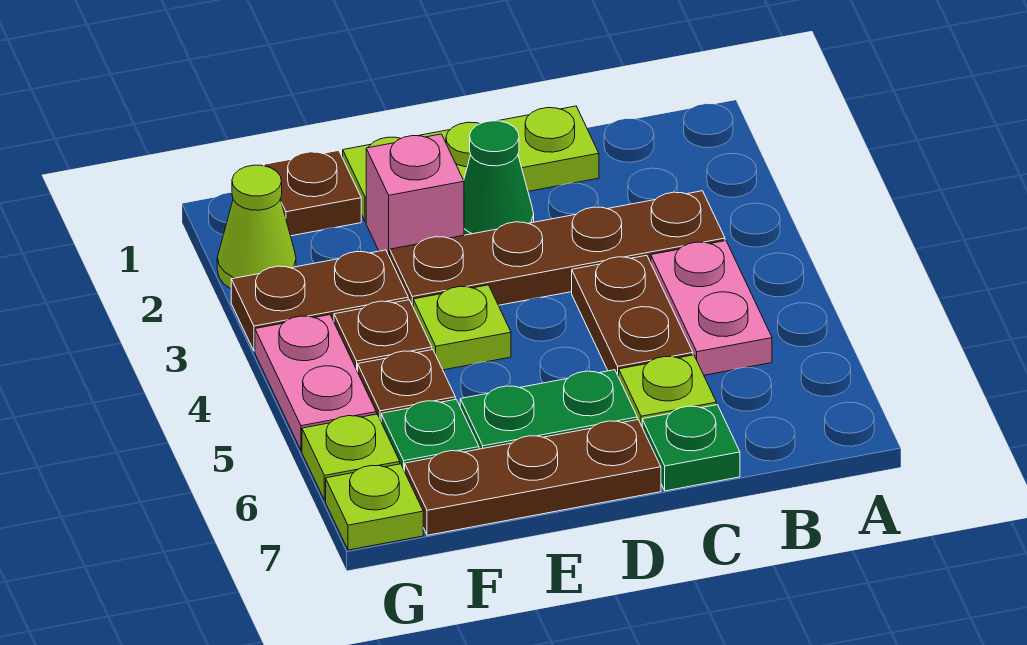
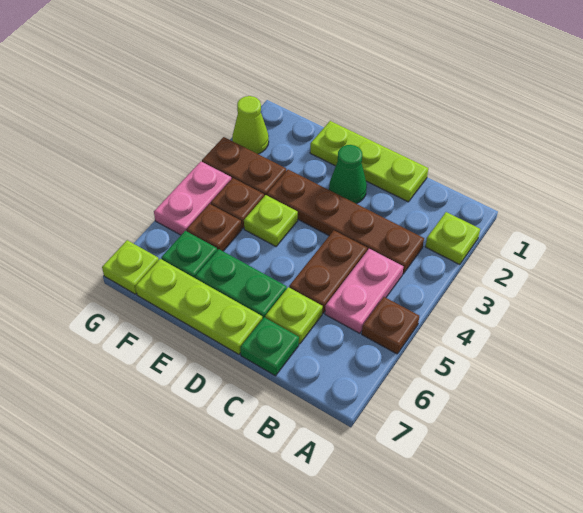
brown 1x3 plate [405,420,661,535] -> lime 1x3 plate [135,259,262,354]
pink 1x1 brick [366,134,464,257] -> none
brown 1x1 plate [264,150,361,236] -> brown 1x1 plate moved to [362,297,419,354]
lime 1x1 plate [302,414,400,500] -> lime 1x1 plate moved to [425,212,480,265]

